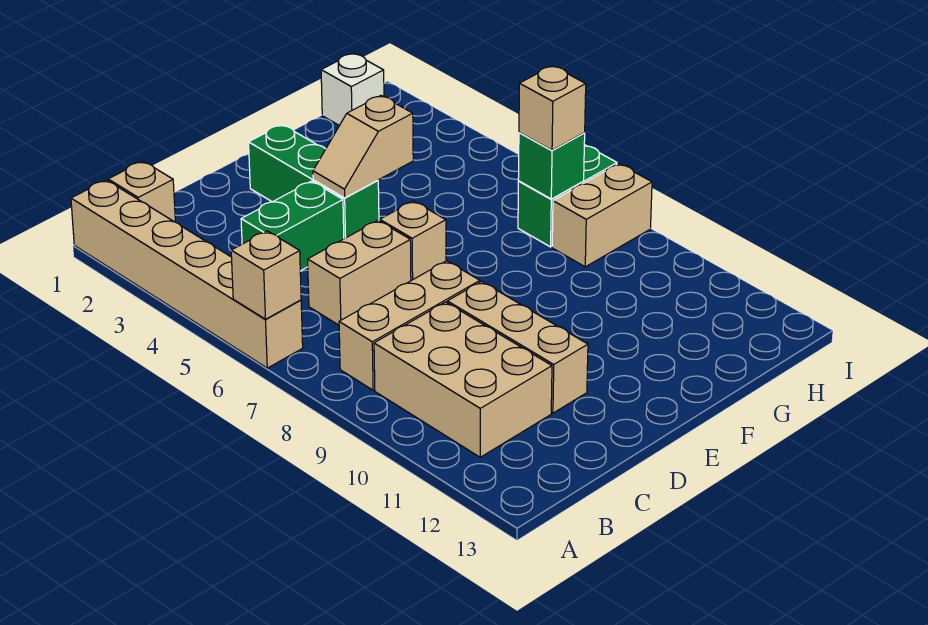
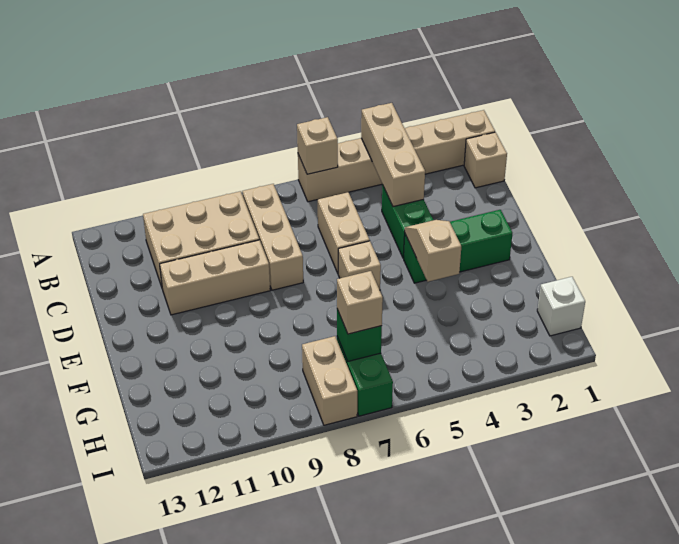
none -> tan 1x3 brick [361,103,425,207]

